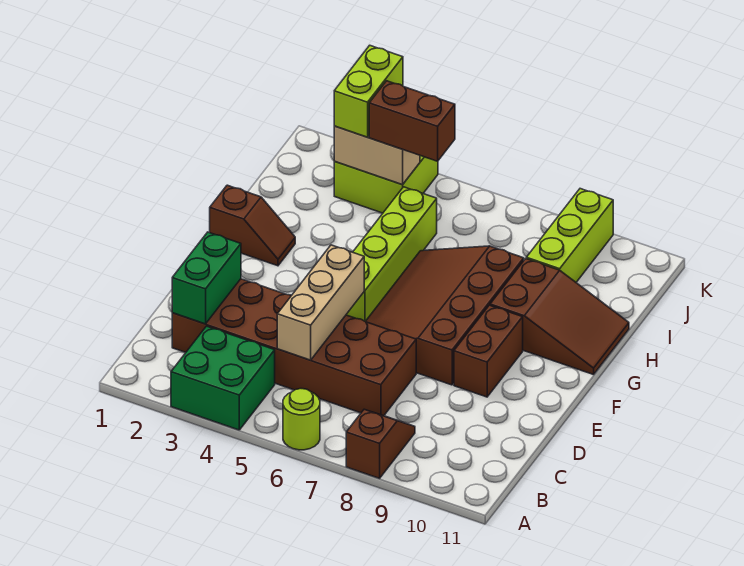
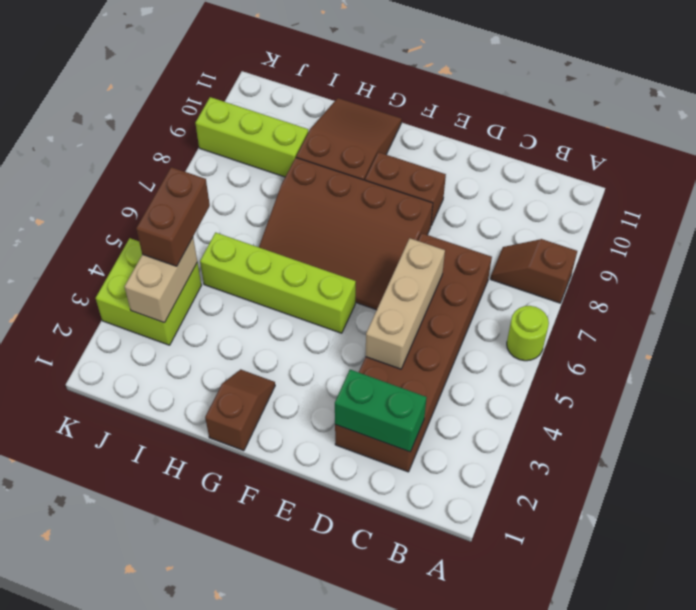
green 2x2 brick [171,326,275,430] -> none
tan 1x3 brick [277,245,364,360] -> tan 1x3 brick turned to [366,238,445,369]
lime 1x2 brick [334,45,403,137] -> none

